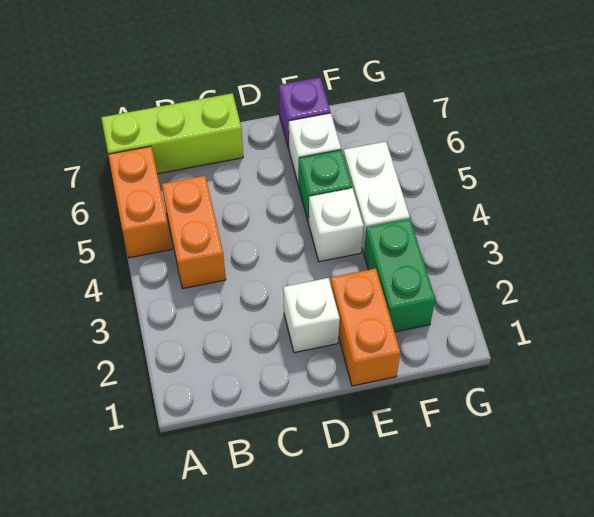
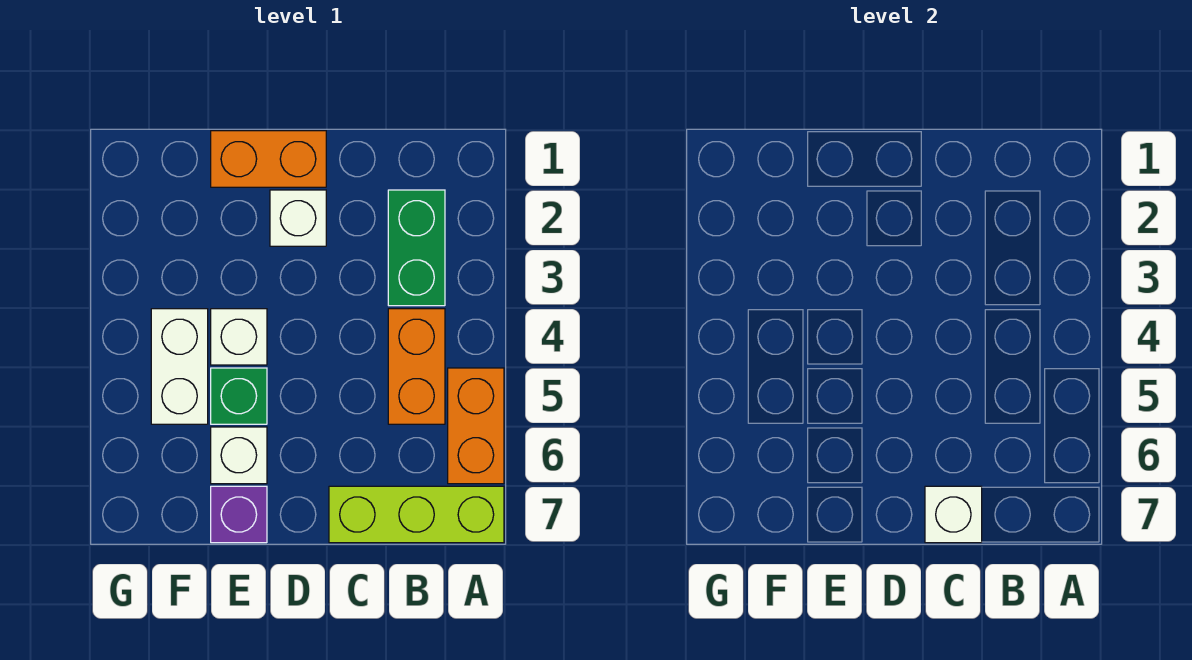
none -> white 1x1 brick [925,486,982,543]
orange 1x2 brick [331,268,400,386] -> orange 1x2 brick turned to [211,131,326,187]
green 1x2 brick [364,218,435,332] -> green 1x2 brick moved to [388,190,445,306]

